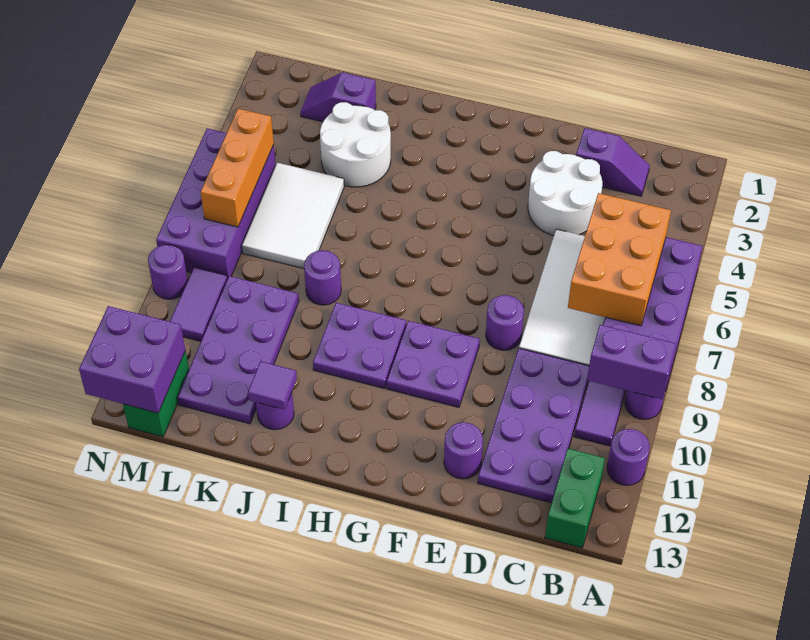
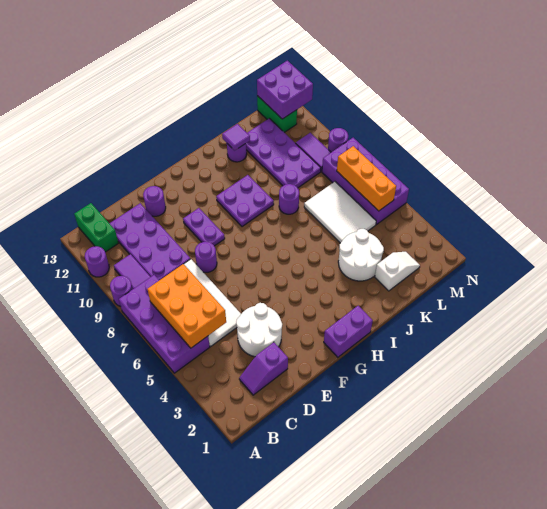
purple 1x2 brick [587,325,676,399] -> purple 1x2 brick moved to [324,306,373,357]
purple 2x2 plate [387,321,480,407] -> purple 1x2 plate [183,208,225,246]
purple 1x2 slope [301,72,376,122] -> white 1x2 slope [375,252,420,291]

